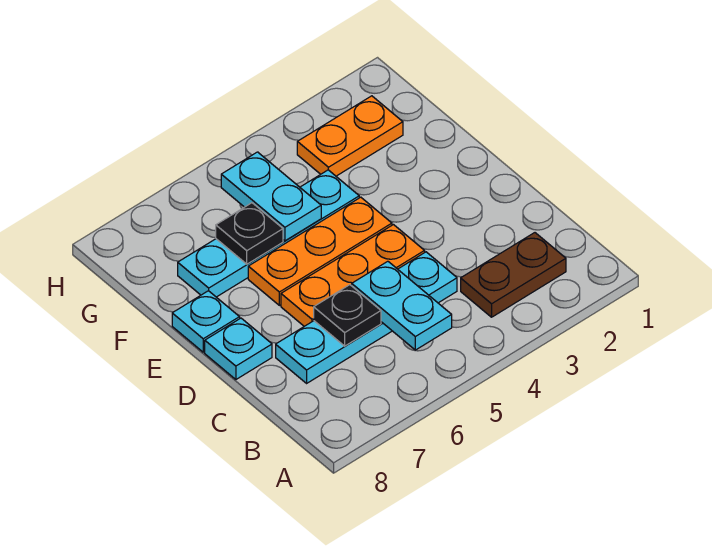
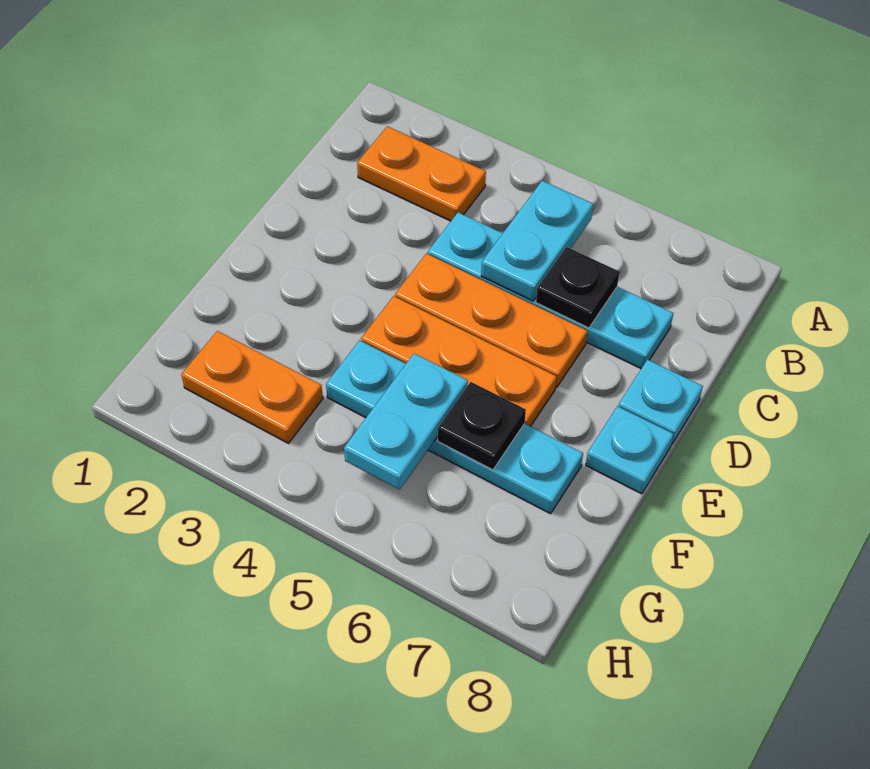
brown 1x2 plate [461,233,566,317] -> orange 1x2 plate [357,126,486,221]

